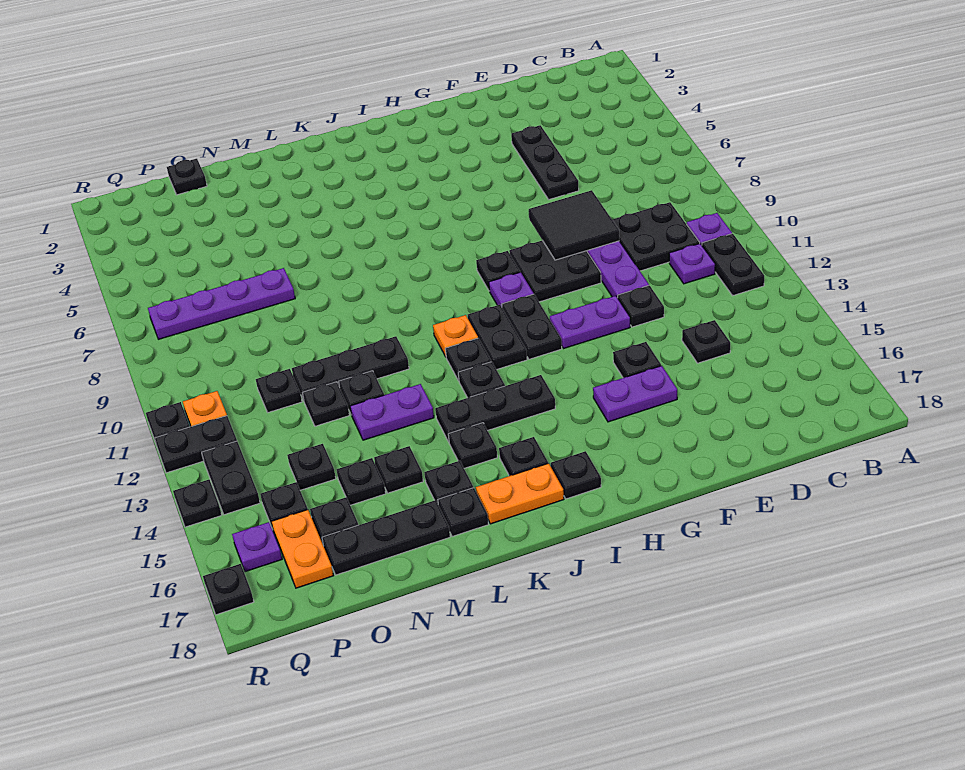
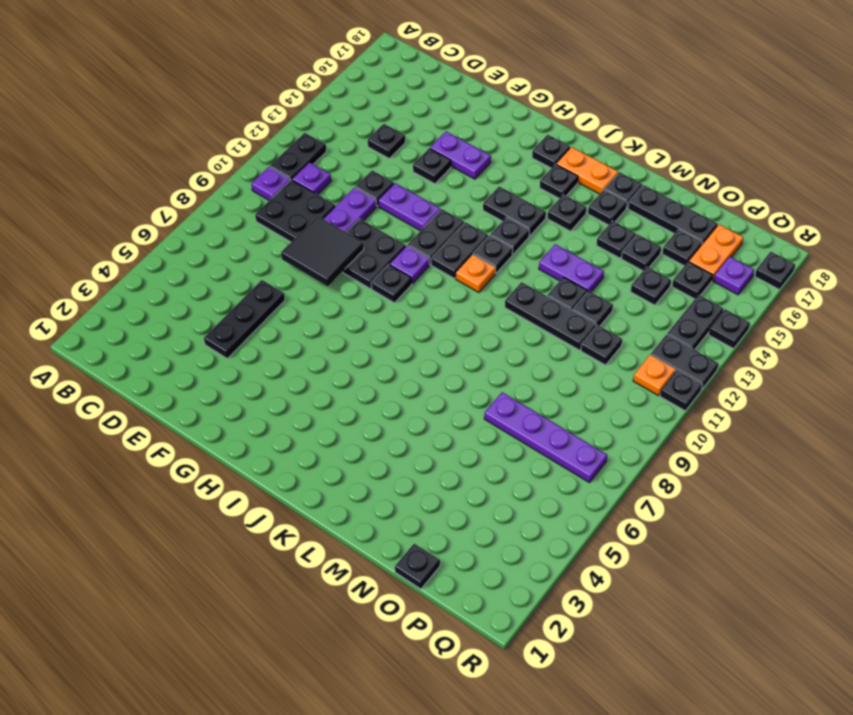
black 1x3 plate [435,375,555,442] -> black 1x2 plate [483,186,546,236]

